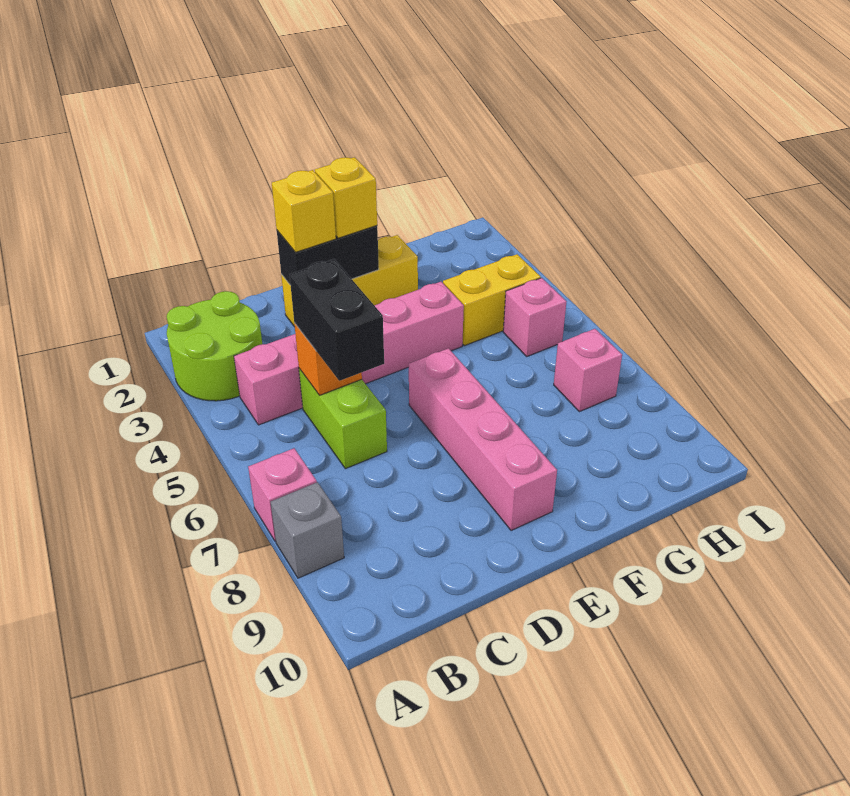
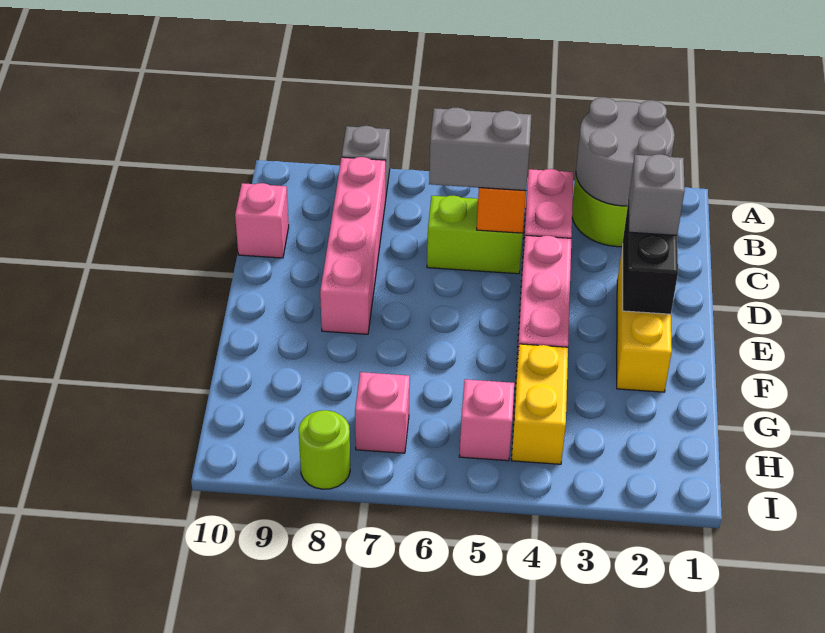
none -> grey 2x2 round brick [576,97,675,206]
pink 1x1 brick [248,448,317,541] -> pink 1x1 brick moved to [235,183,289,258]
black 1x2 brick [289,259,384,381] -> grey 1x2 brick [429,108,531,191]
yellow 1x1 brick [272,170,336,252] -> grey 1x1 brick [629,154,685,235]
yellow 1x1 brick [315,157,377,238] -> none
pink 1x4 brick [409,348,557,531] -> pink 1x4 brick turned to [320,157,386,334]
none -> lime 1x1 round brick [299,410,350,489]

